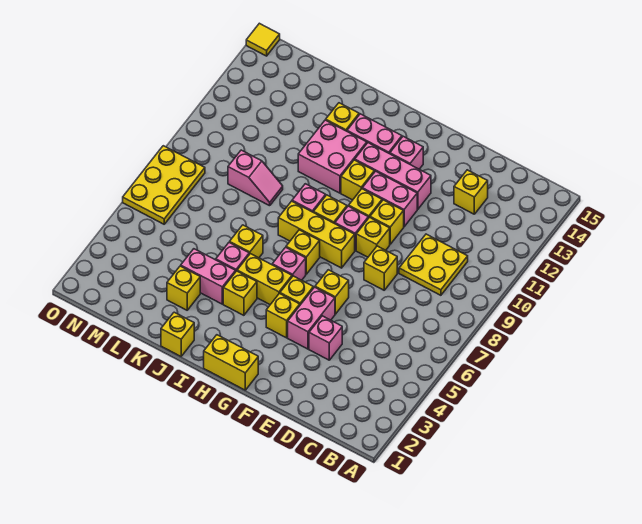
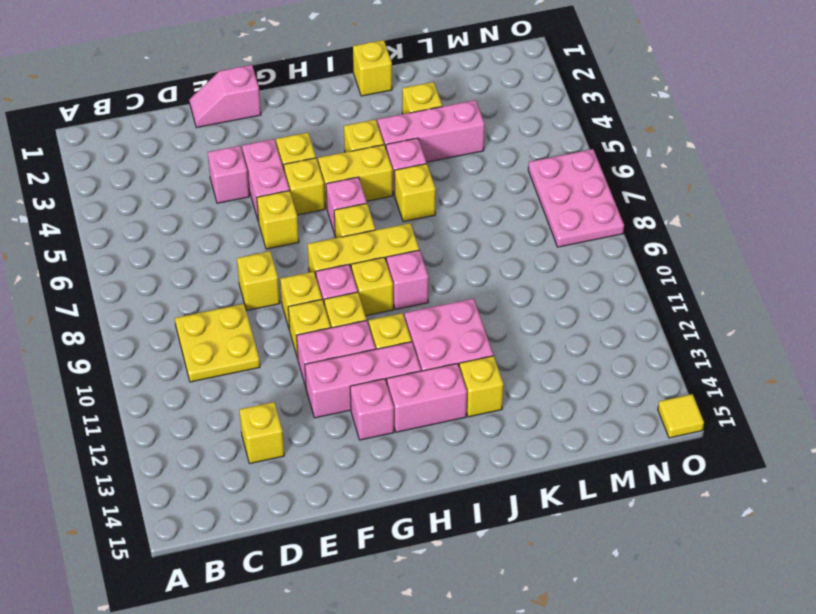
yellow 1x2 brick [204,335,258,390] -> none
pink 1x2 brick [181,249,236,304] -> pink 1x3 brick [377,100,485,162]
pink 1x2 slope [228,150,283,206] -> pink 1x2 slope moved to [189,65,261,128]
yellow 2x3 plate [123,146,205,224] -> pink 2x3 plate [528,149,624,247]

